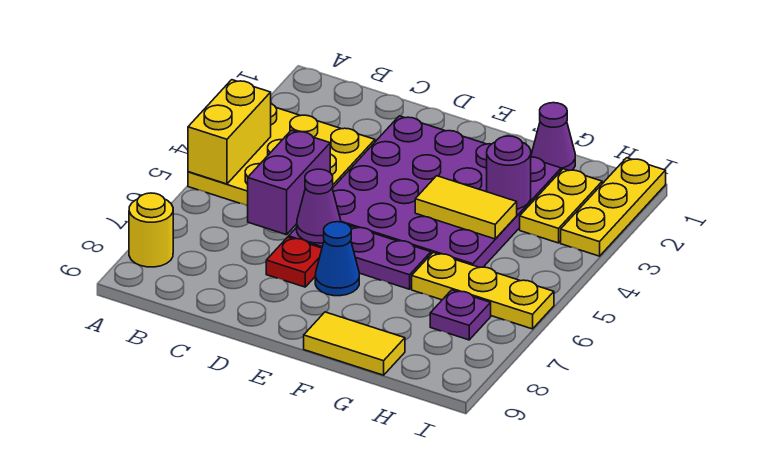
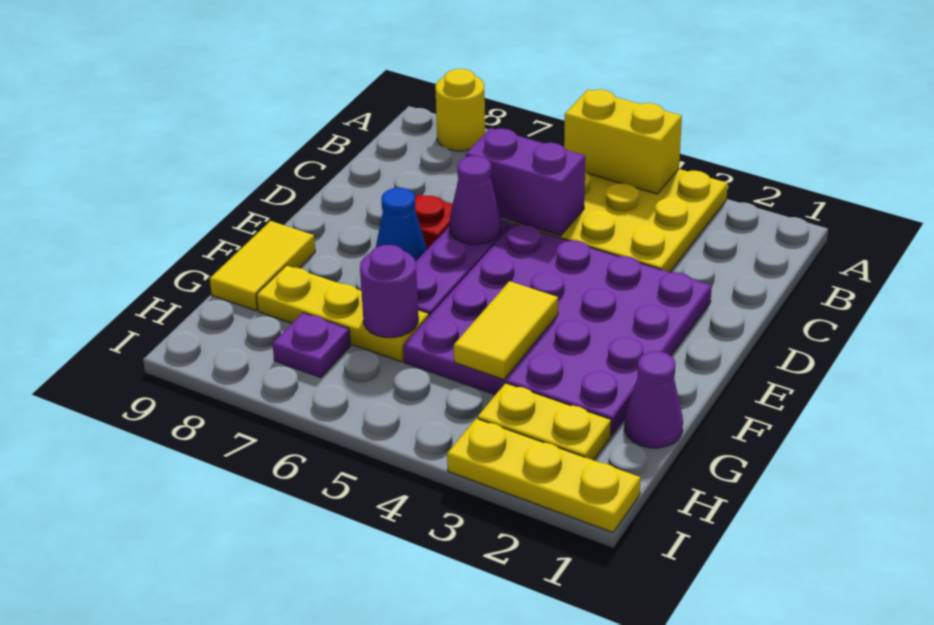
purple 1x1 round brick [487,136,531,209] -> purple 1x1 round brick moved to [360,245,419,337]
yellow 1x3 plate [412,253,554,329] -> yellow 1x3 plate turned to [257,265,429,362]

